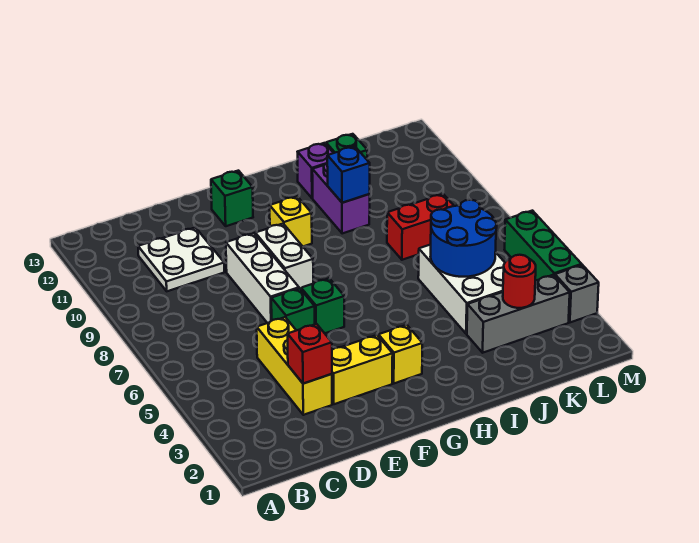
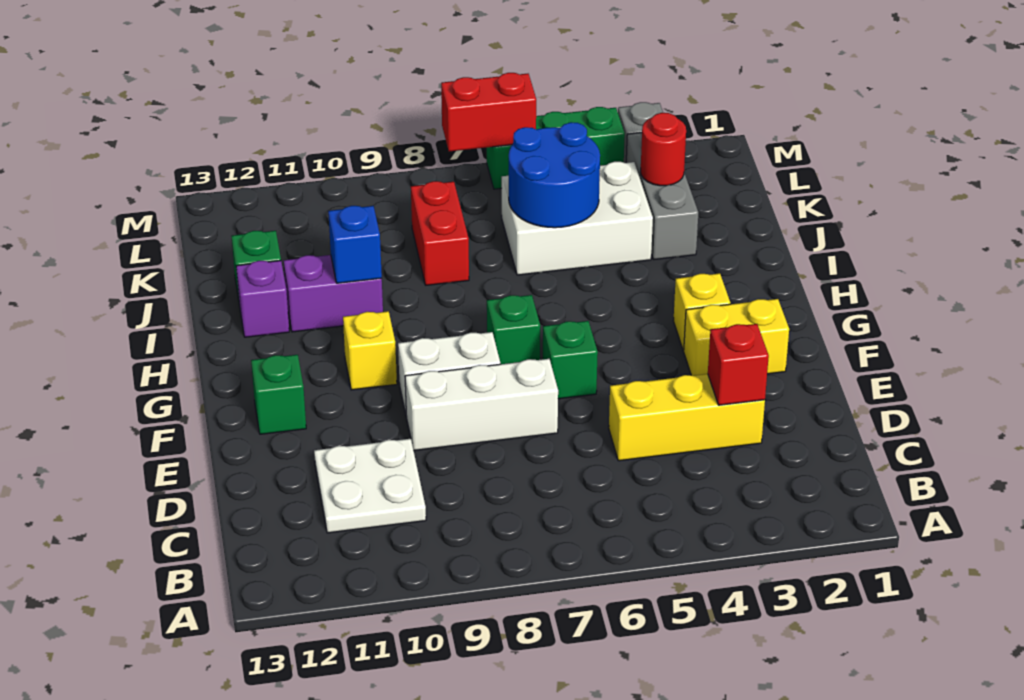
yellow 1x2 brick [332,335,393,404] -> yellow 1x2 brick turned to [683,299,789,376]
green 1x1 brick [271,288,315,331] -> green 1x1 brick moved to [487,295,540,364]
none -> red 1x2 brick [441,73,536,151]

